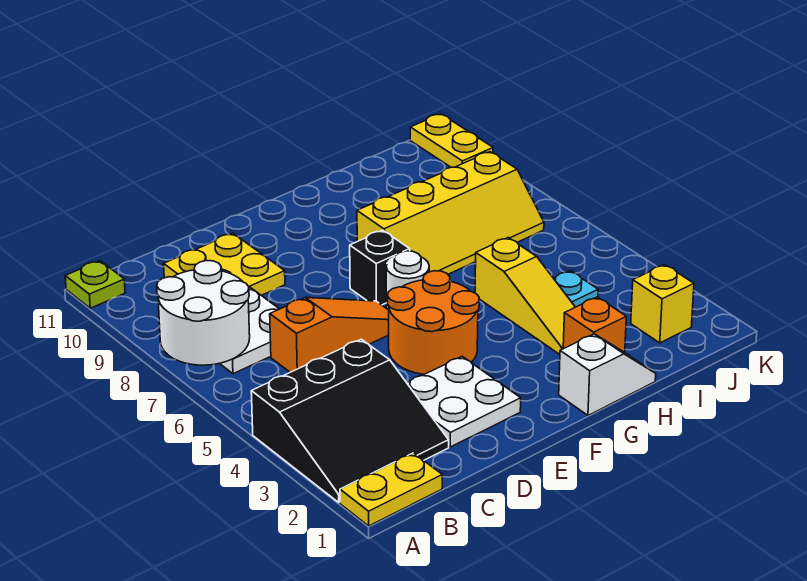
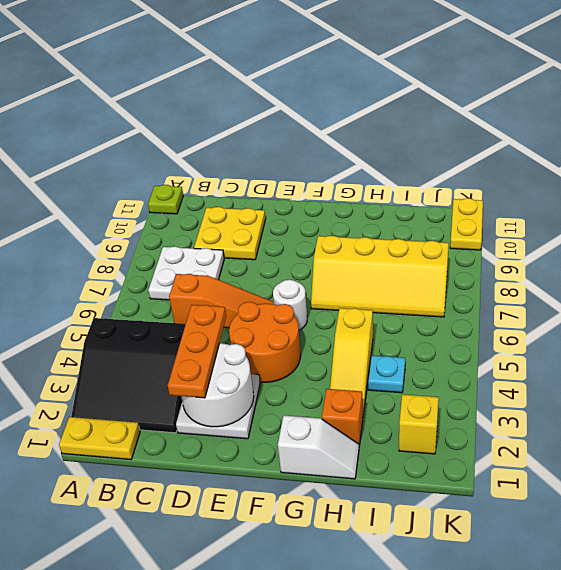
white 2x2 round brick [157,261,250,365] -> white 2x2 round brick moved to [181,343,254,427]
none -> orange 1x3 plate [168,305,226,398]
black 1x1 brick [350,230,410,305] -> none

